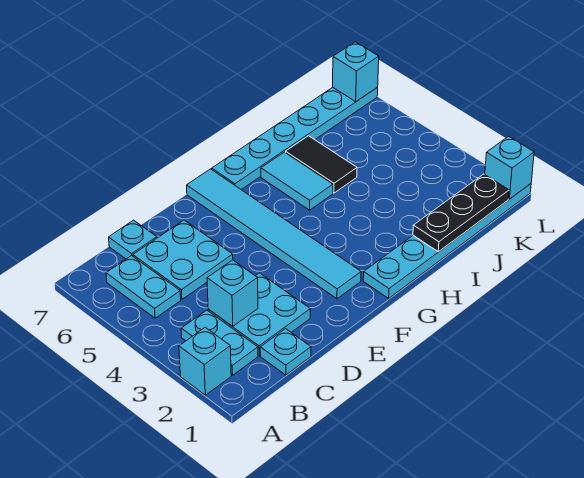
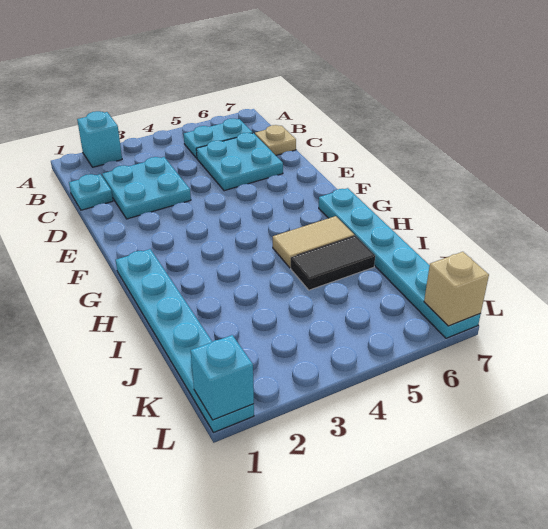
cyan 1x2 plate [181,310,258,375] -> none
cyan 1x1 brick [207,260,258,326] -> none
cyan 1x1 plate [109,220,157,259] -> tan 1x1 plate [255,125,296,155]
cyan 1x6 tile [187,169,361,299] -> none
cyan 1x2 tile [261,152,333,210] -> tan 1x2 tile [273,216,355,268]
black 1x3 plate [413,174,509,252] -> none
cyan 1x1 brick [333,42,379,101] -> tan 1x1 brick [424,252,489,326]

